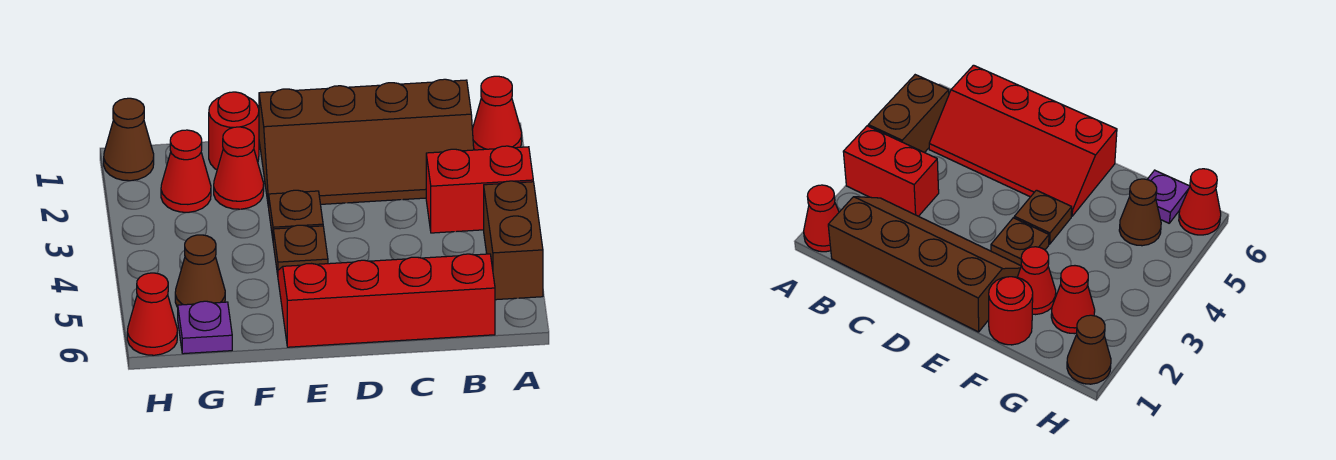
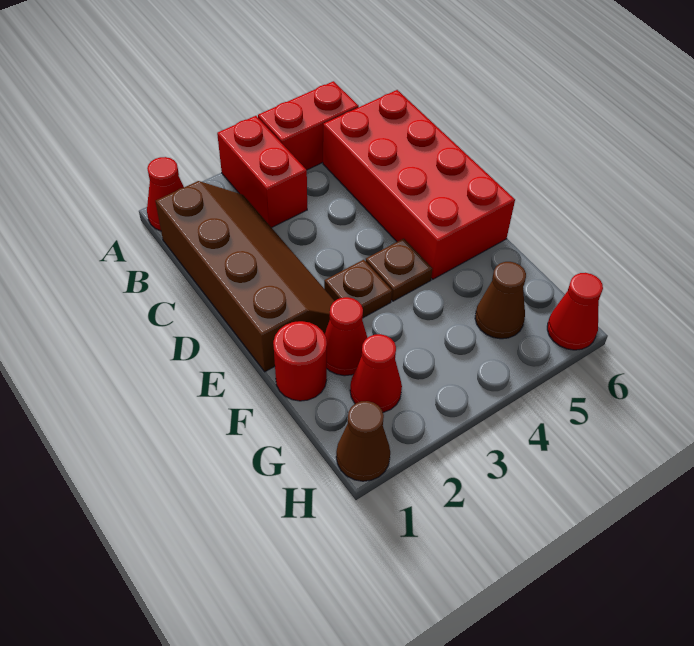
brown 1x2 brick [484,181,543,300] -> red 1x2 brick [258,81,359,170]
red 2x4 slope [278,254,495,347] -> red 2x4 brick [323,90,515,279]
purple 1x1 plate [178,301,232,354] -> none

